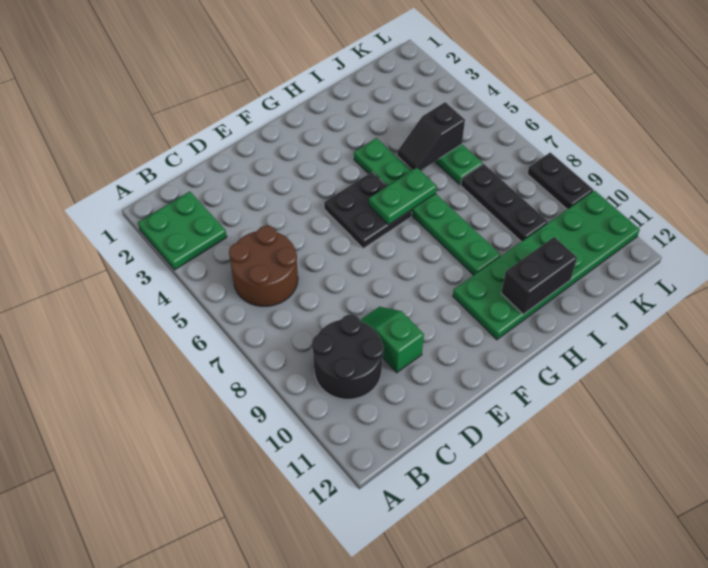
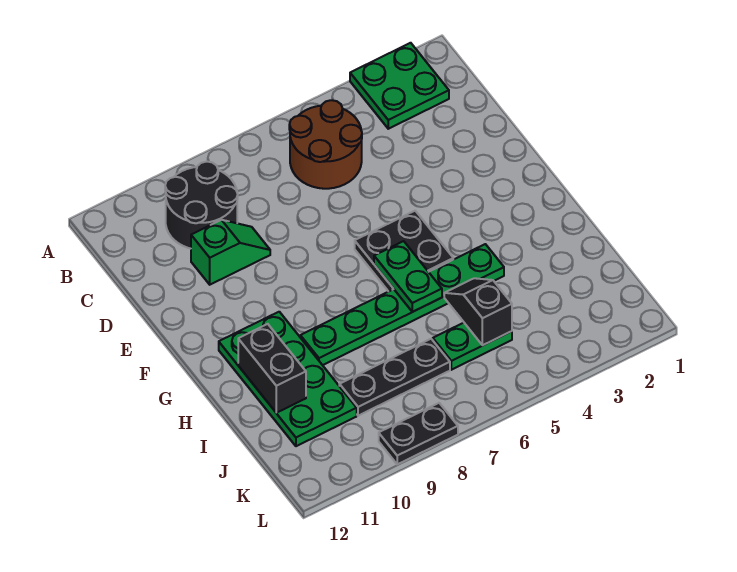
green 2x6 plate [453,191,640,340] -> green 2x4 plate [219,312,357,446]

